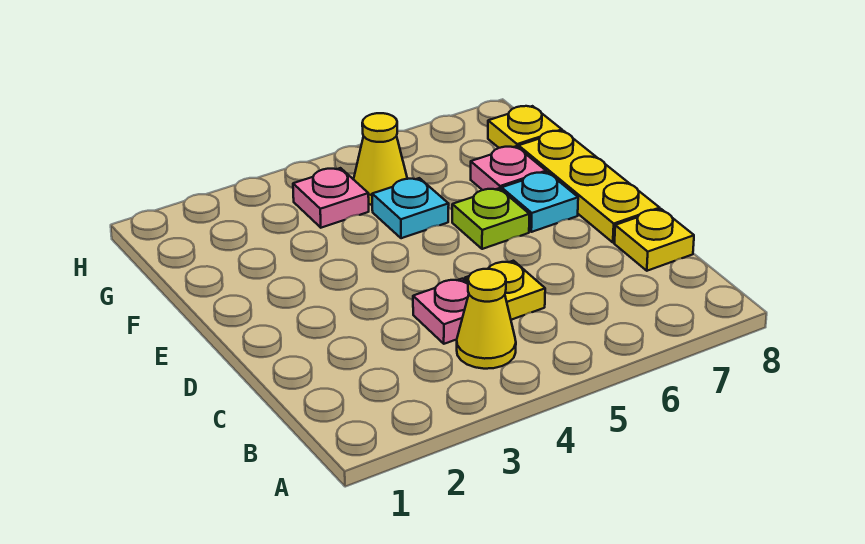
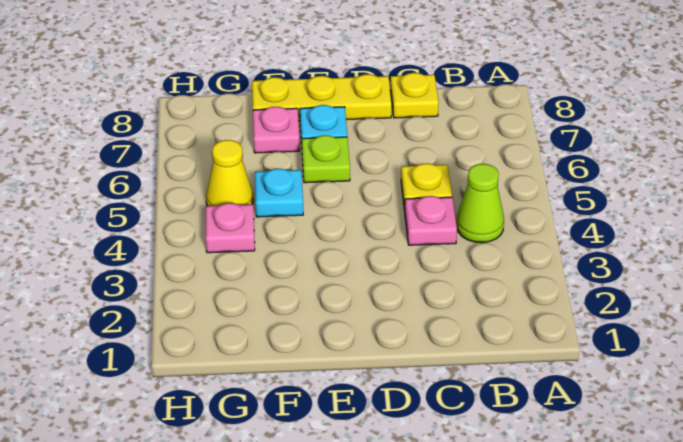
yellow 1x1 cone [457,269,516,369] -> lime 1x1 cone [456,164,504,243]
yellow 1x1 plate [488,106,562,148] -> none

